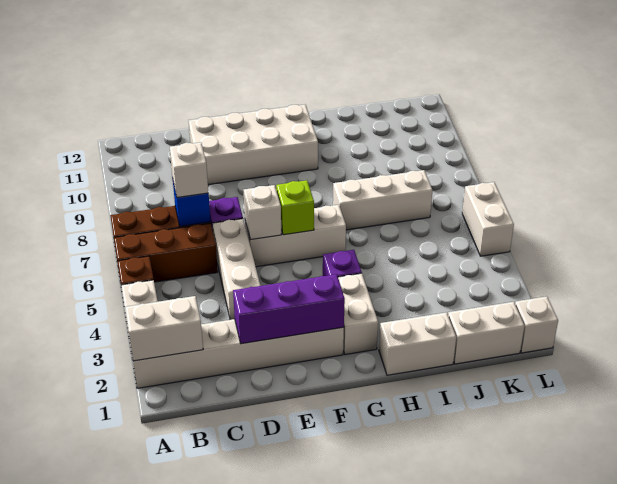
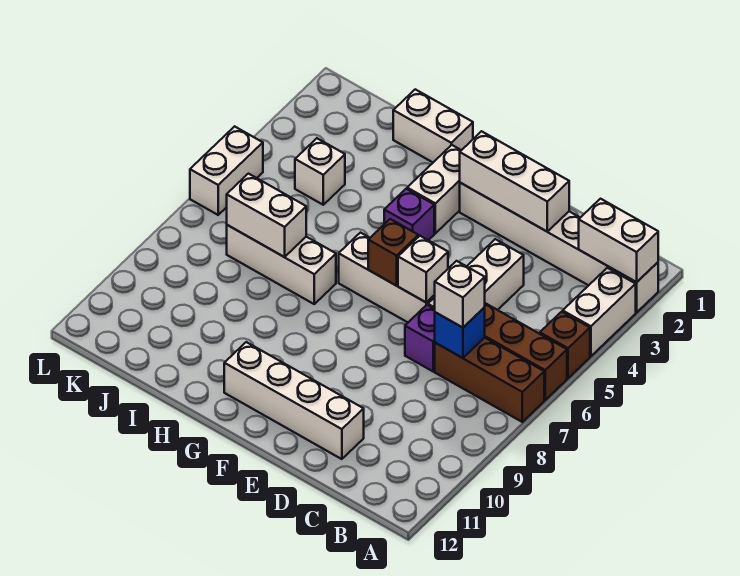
purple 1x3 brick [233,274,345,344] -> white 1x3 brick [460,131,569,232]
white 2x4 brick [188,105,318,185] -> white 1x4 brick [224,342,364,459]
lime 1x1 brick [276,180,314,235] -> brown 1x1 brick [368,219,418,286]
white 1x2 brick [448,302,525,364] -> white 1x2 brick moved to [227,174,306,257]
white 1x1 brick [515,296,558,353] -> white 1x1 brick moved to [295,138,345,205]

